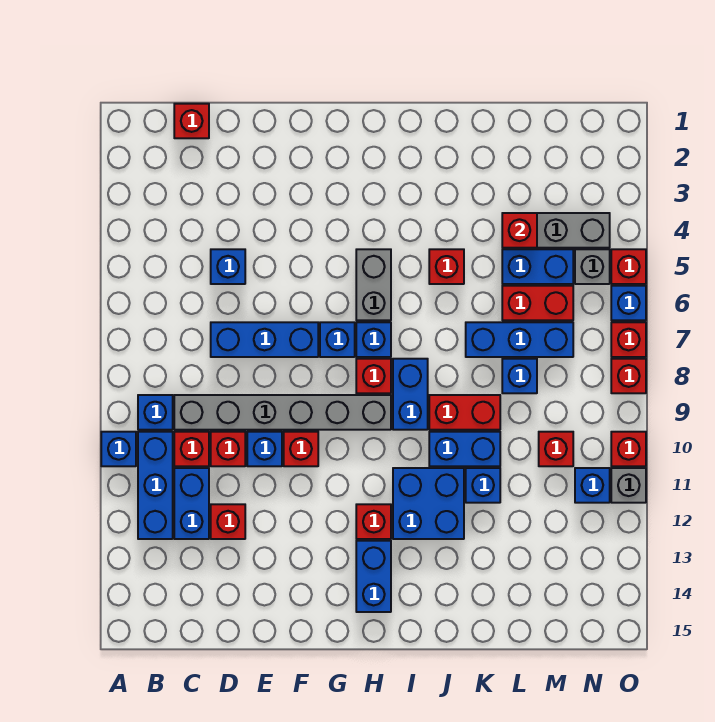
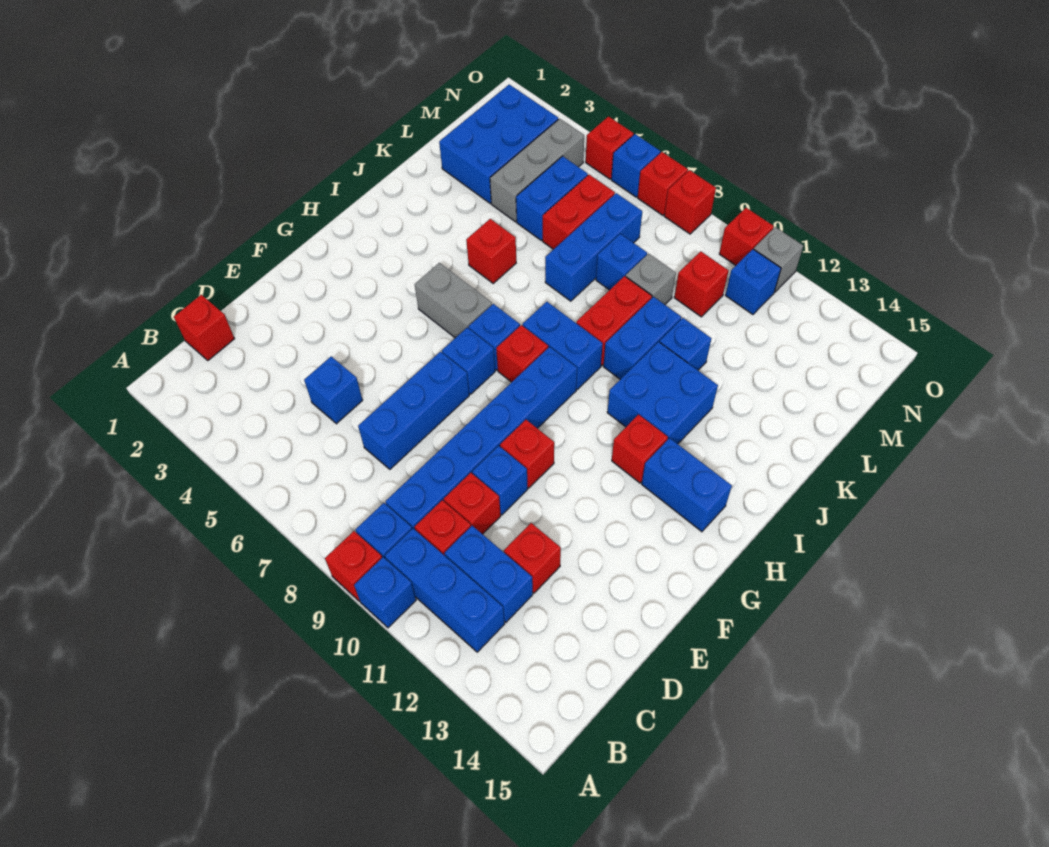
grey 1x6 brick [174,395,391,430] -> blue 1x6 brick [385,347,577,529]
none -> blue 2x3 brick [439,85,558,203]
red 1x1 brick [502,213,537,248] -> red 1x1 brick moved to [325,531,382,601]
grey 1x1 brick [575,249,610,284] -> grey 1x1 brick moved to [626,254,676,305]

